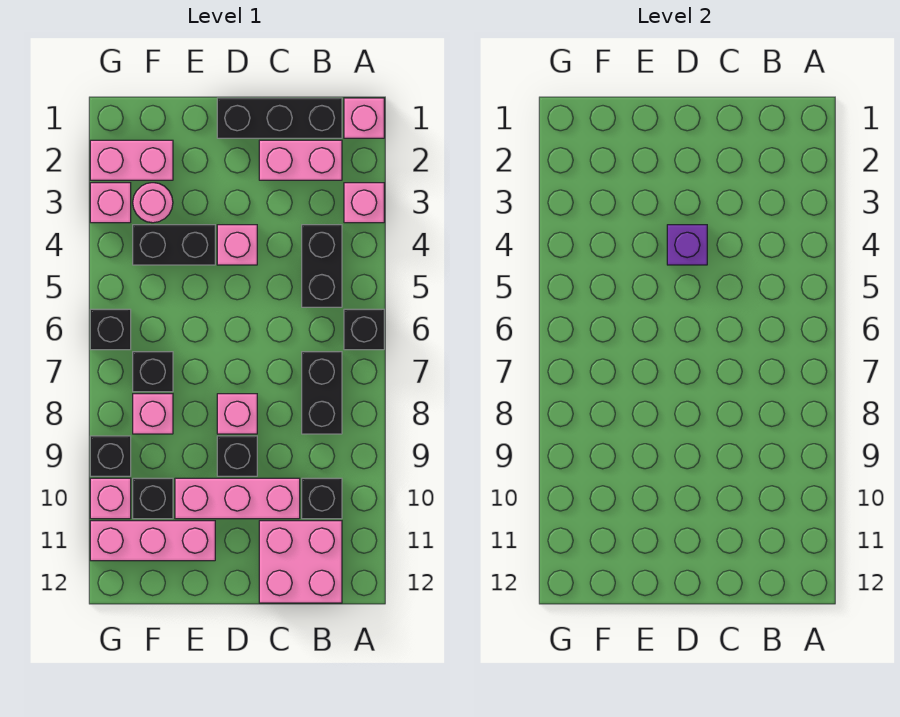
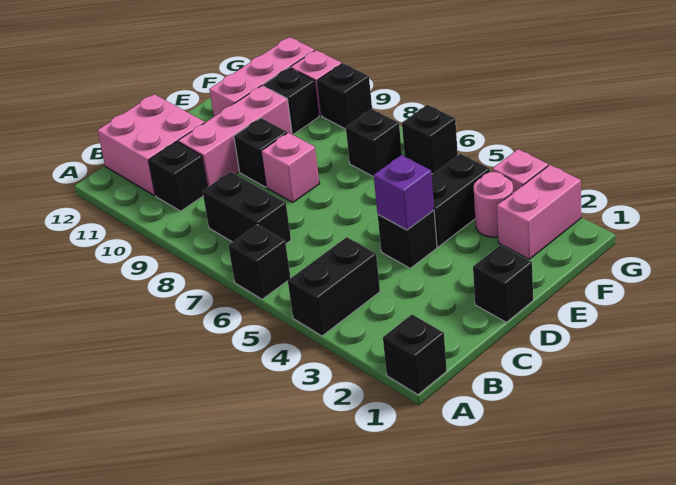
pink 1x1 brick [344,98,384,138] -> black 1x1 brick [383,314,447,395]
pink 1x1 brick [344,183,384,223] -> none
black 1x3 brick [217,98,342,138] -> black 1x1 brick [473,245,533,322]
pink 1x2 brick [259,140,342,180] -> none
black 1x2 brick [302,225,342,307] -> black 1x2 brick turned to [288,237,380,336]
pink 1x1 brick [217,225,257,265] -> black 1x1 brick [378,210,437,268]
pink 1x1 brick [133,394,173,434] -> none

